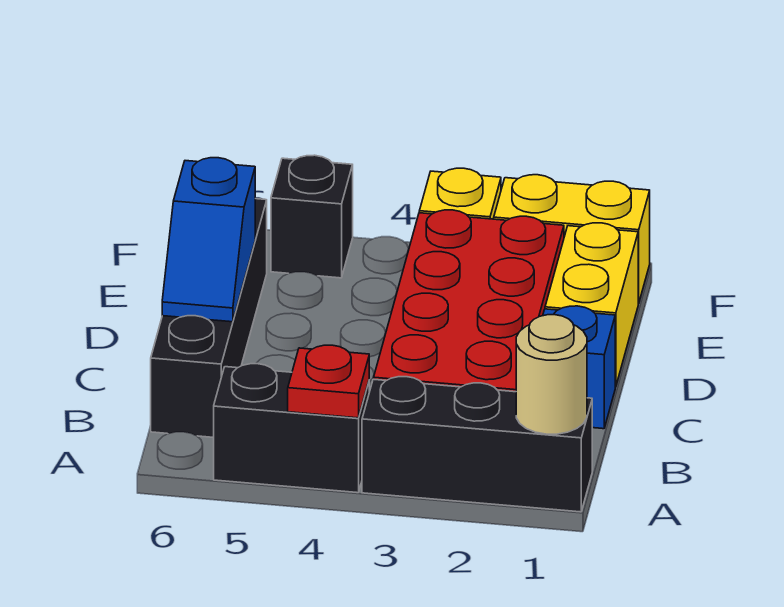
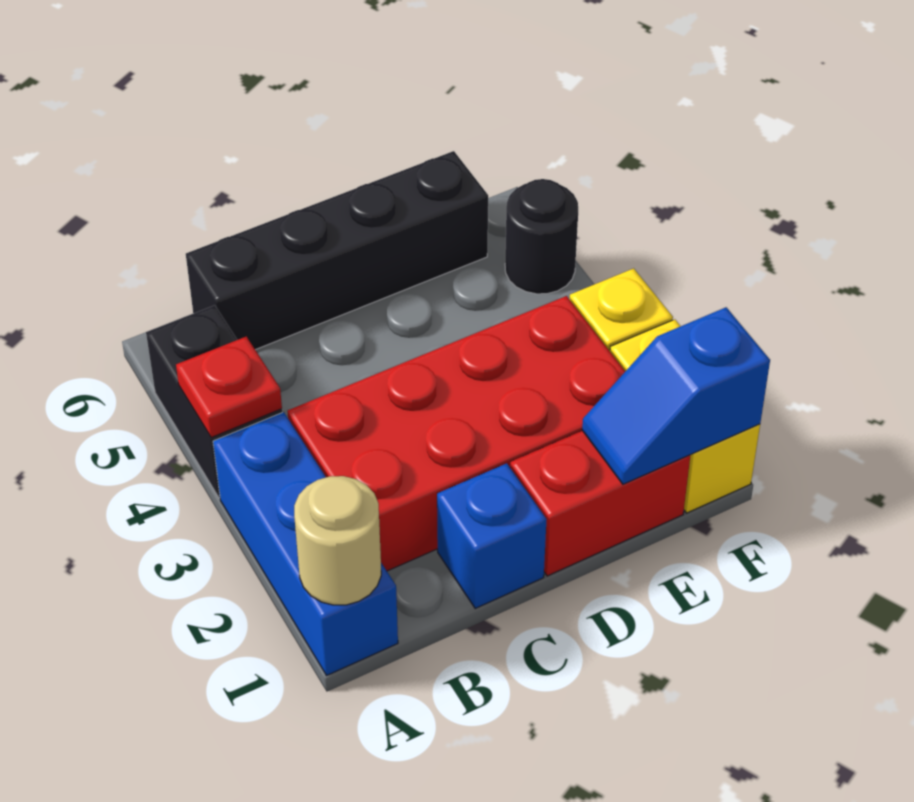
black 1x3 brick [362,377,592,512] -> blue 1x3 brick [213,412,398,676]
blue 1x2 slope [162,158,255,322] -> blue 1x2 slope moved to [582,307,770,484]
yellow 1x2 brick [545,223,639,387] -> red 1x2 brick [510,431,690,576]
black 1x1 brick [271,155,353,278] -> black 1x1 round brick [505,179,578,294]

